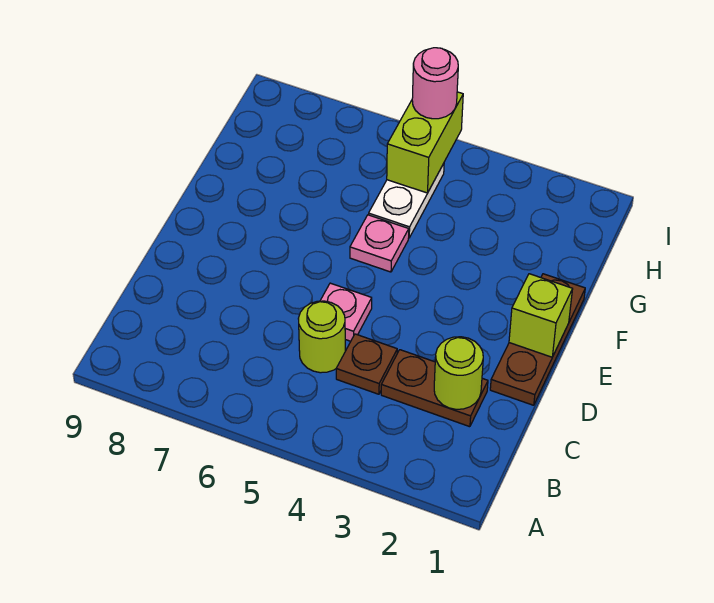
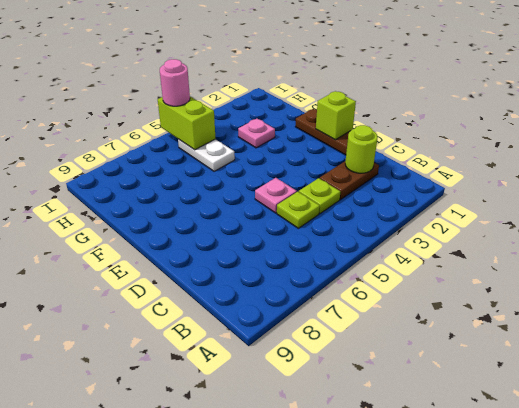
brown 1x1 plate [336,334,397,394] -> lime 1x1 plate [299,178,340,214]
lime 1x1 round brick [298,301,345,373] -> lime 1x1 plate [277,192,320,228]
pink 1x1 plate [350,215,409,272] -> pink 1x1 plate moved to [238,119,275,148]

